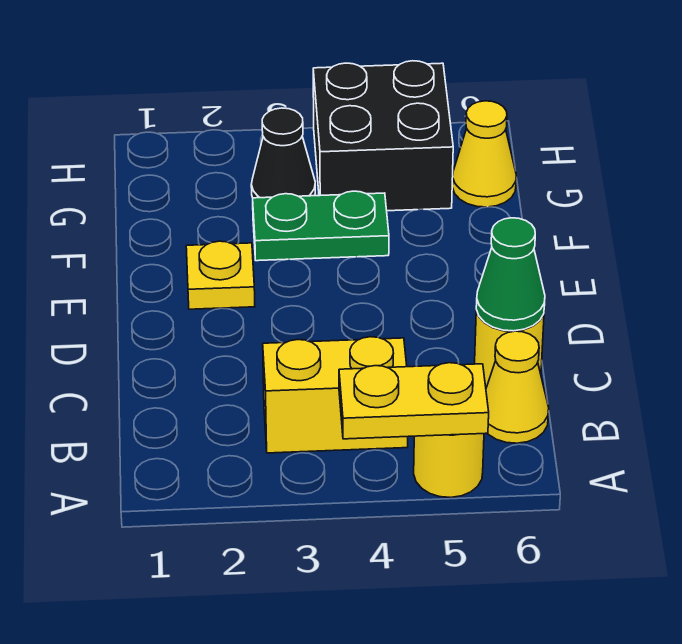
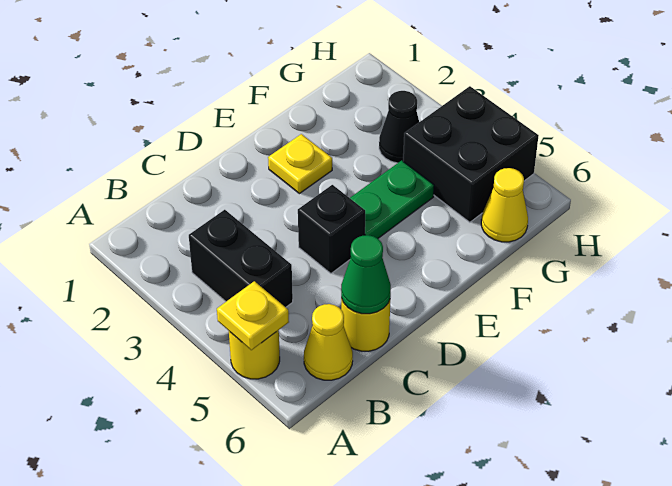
yellow 1x2 plate [339,363,489,439] -> yellow 1x1 plate [217,281,289,350]
yellow 1x2 brick [263,337,408,453] -> black 1x2 brick [189,210,293,307]
none -> black 1x1 brick [298,185,365,273]
green 1x2 plate [253,191,389,261] -> green 1x2 plate turned to [350,160,434,239]

